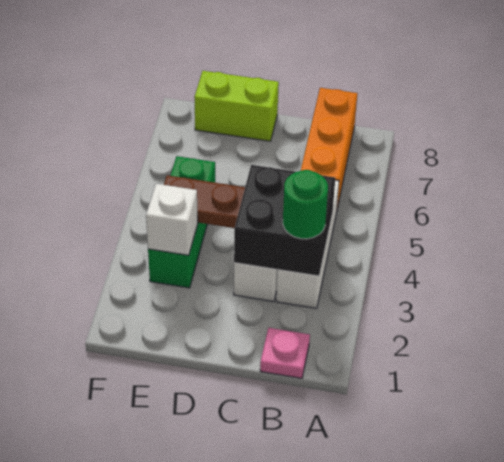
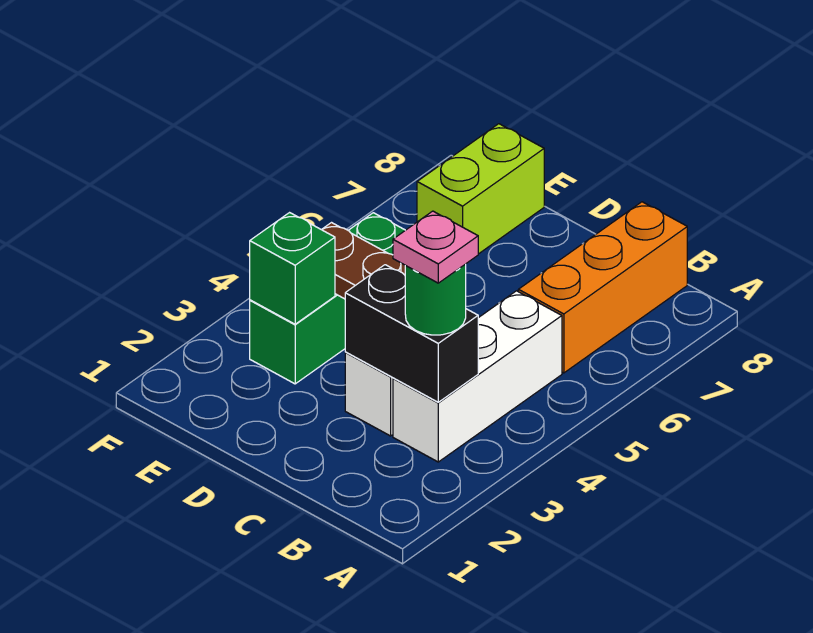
pink 1x1 plate [260,328,310,378] -> pink 1x1 plate moved to [393,211,478,283]
black 2x2 brick [234,165,335,276] -> black 1x2 brick [345,265,478,402]
lime 1x2 brick [194,71,279,141] -> lime 1x2 brick turned to [417,124,544,254]
white 1x1 brick [146,184,198,255] -> green 1x1 brick [250,213,335,324]

